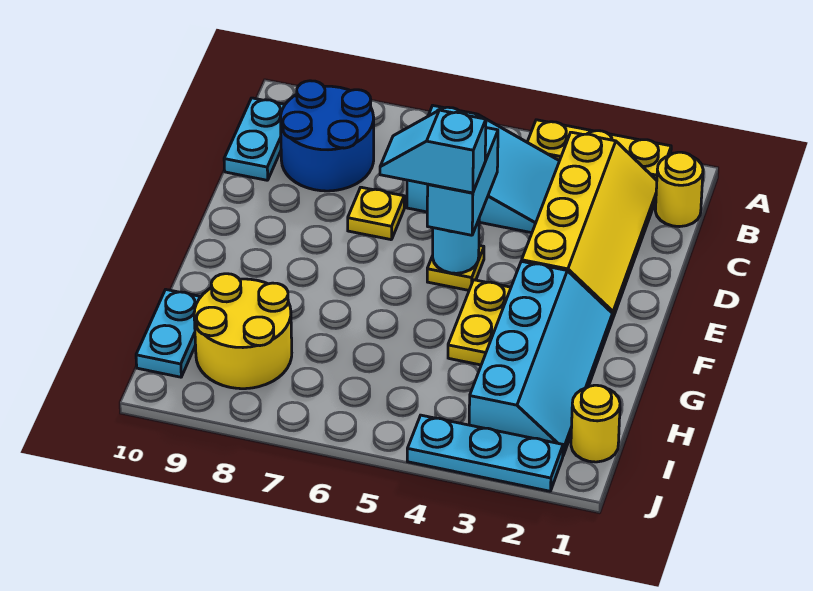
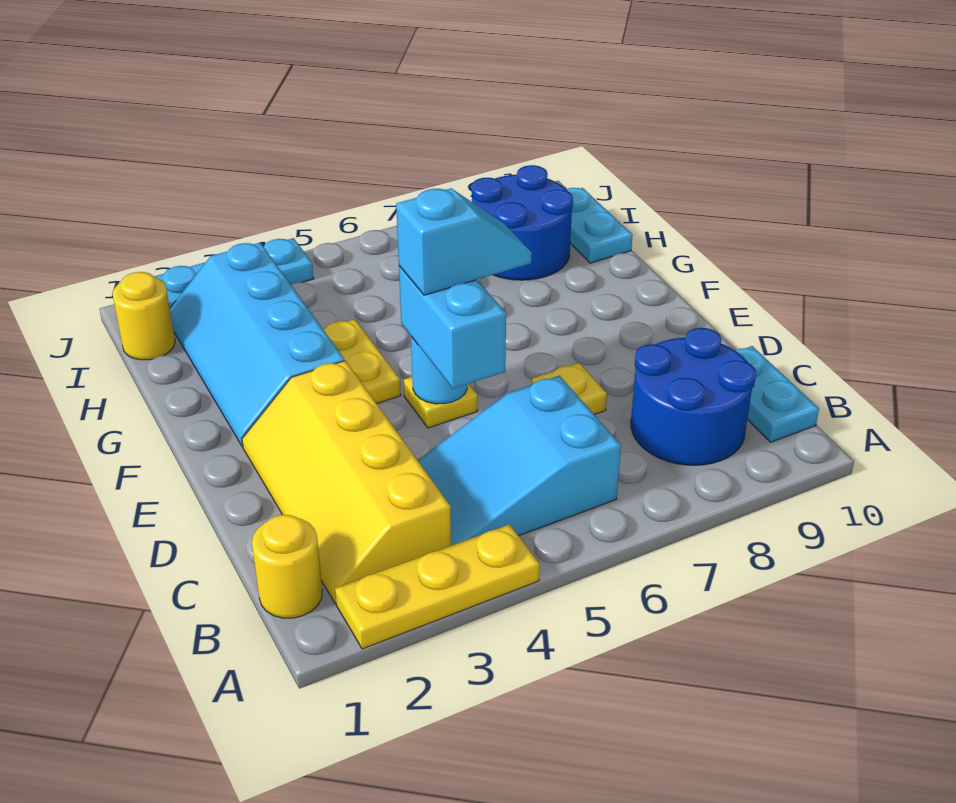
yellow 2x2 round brick [194,274,292,389] -> blue 2x2 round brick [472,165,573,280]

